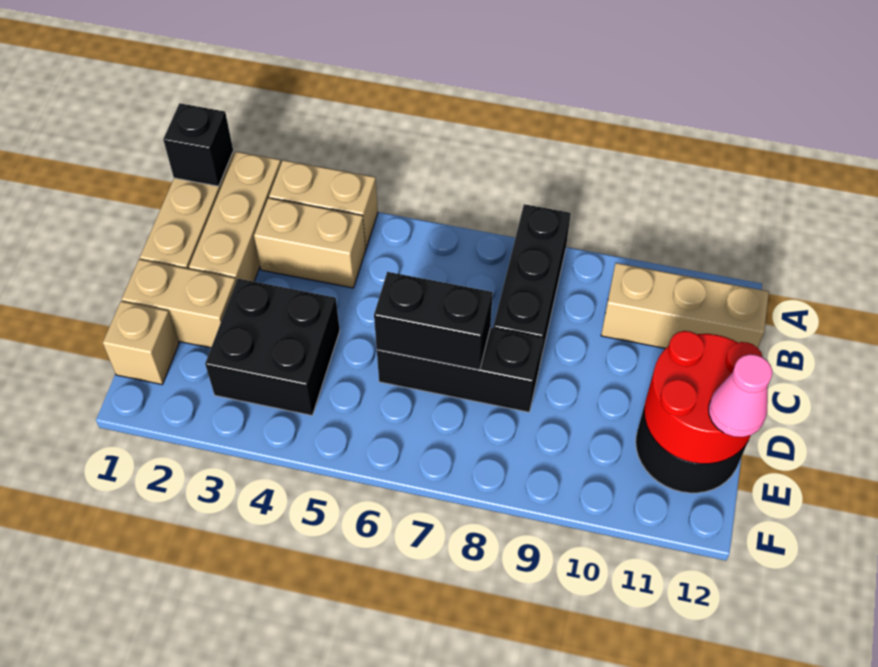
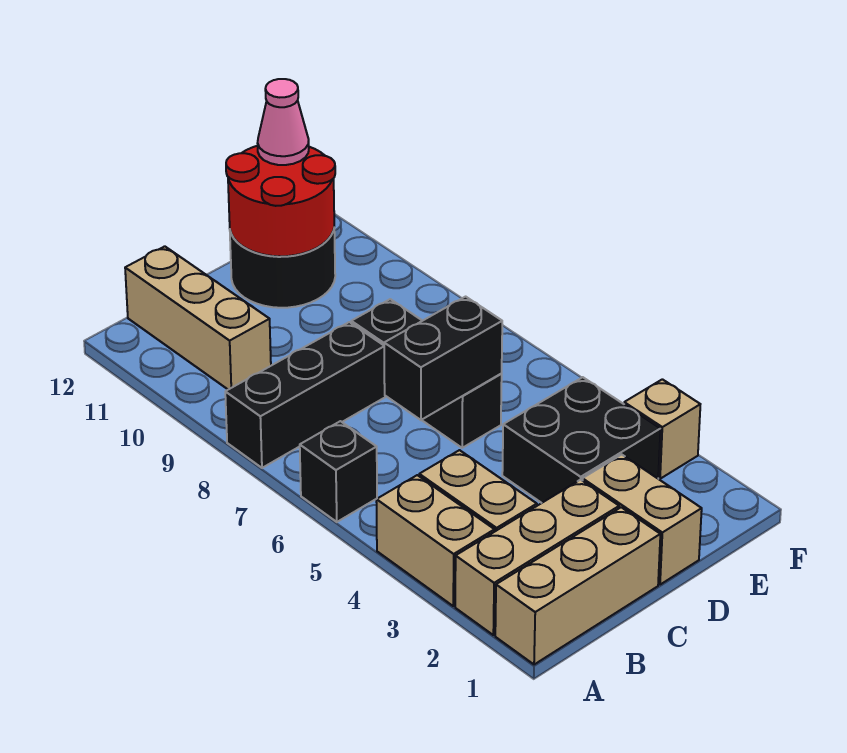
black 1x1 brick [163,103,233,186] -> black 1x1 brick moved to [300,421,377,522]
black 1x2 brick [374,272,493,370] -> black 1x2 brick turned to [384,297,502,420]
tan 1x1 brick [103,301,179,384] -> tan 1x1 brick moved to [624,379,700,479]

